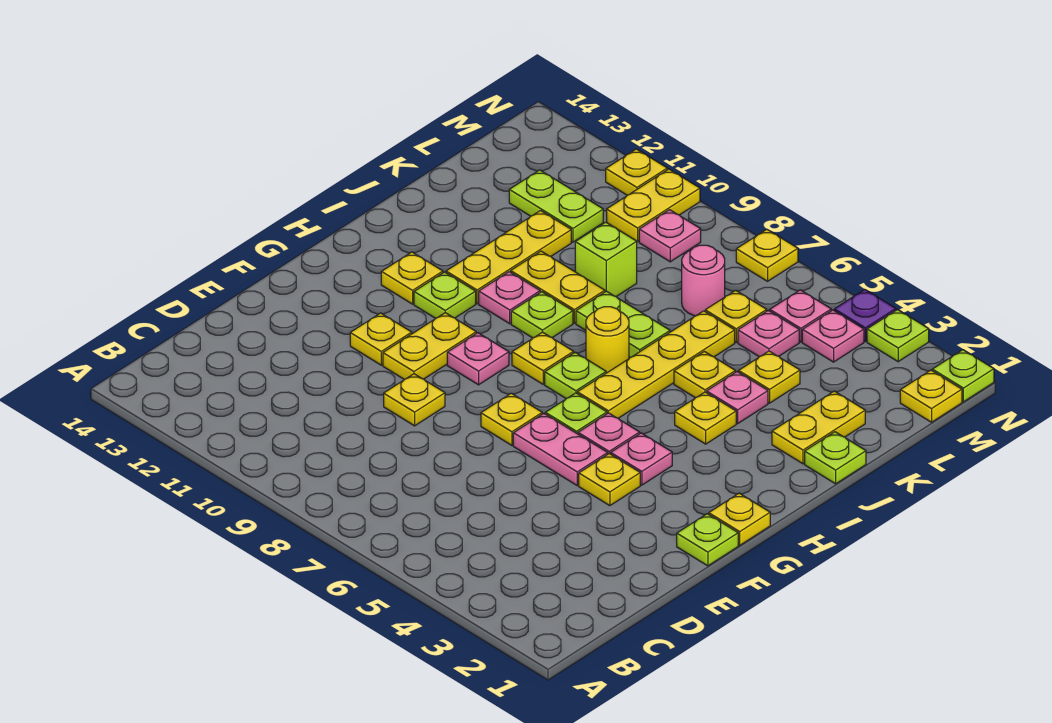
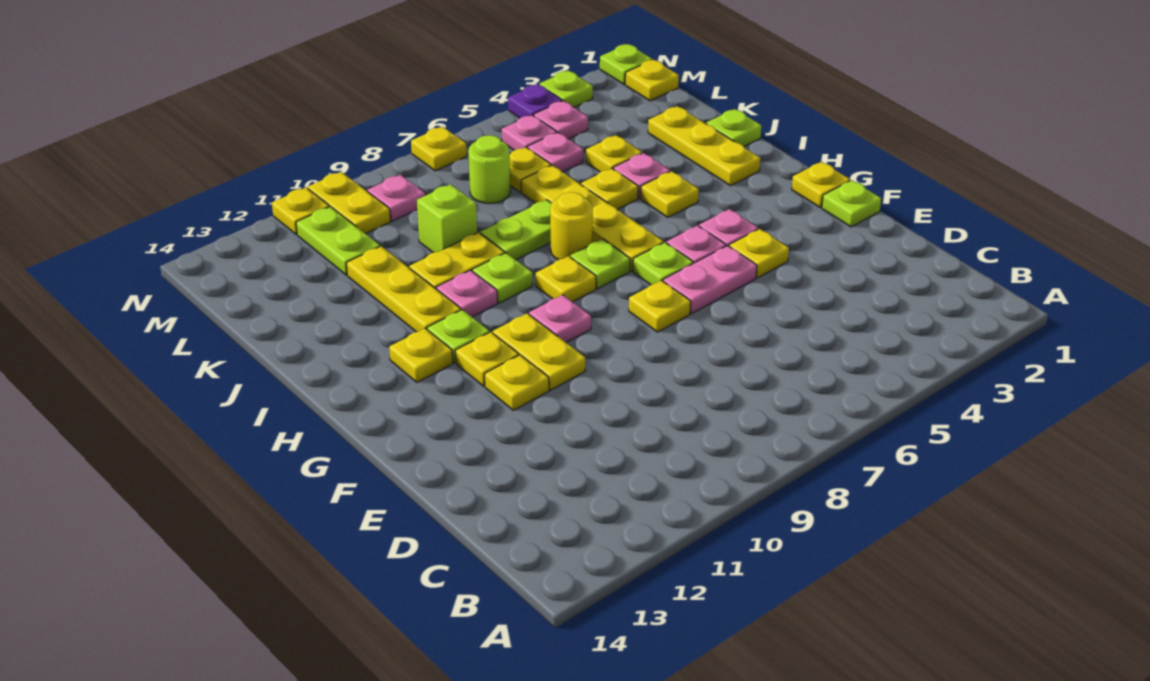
yellow 1x1 plate [384,374,445,426] -> yellow 1x1 plate moved to [455,332,519,386]
yellow 1x2 plate [772,391,865,464] -> yellow 1x3 plate [648,106,760,186]
pink 1x1 round brick [682,245,725,316] -> lime 1x1 round brick [468,135,510,204]
lime 1x2 plate [509,170,603,242] -> lime 1x2 plate turned to [296,207,380,275]

